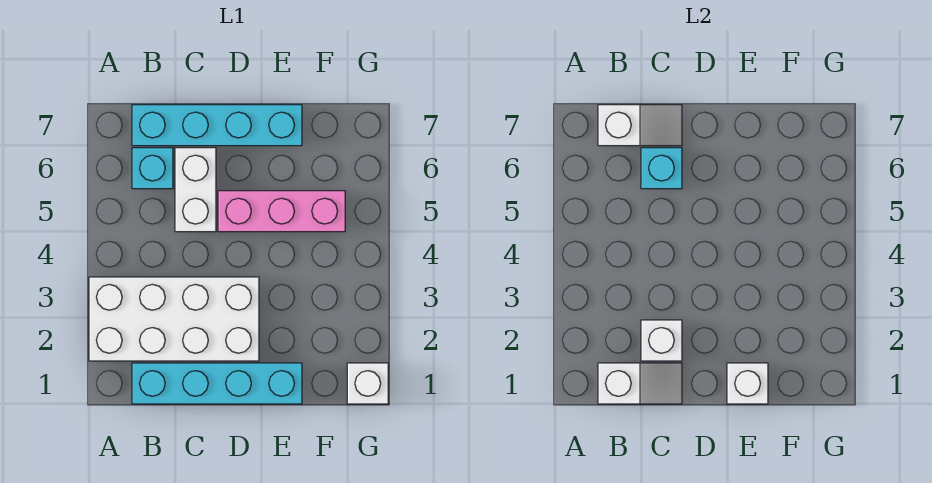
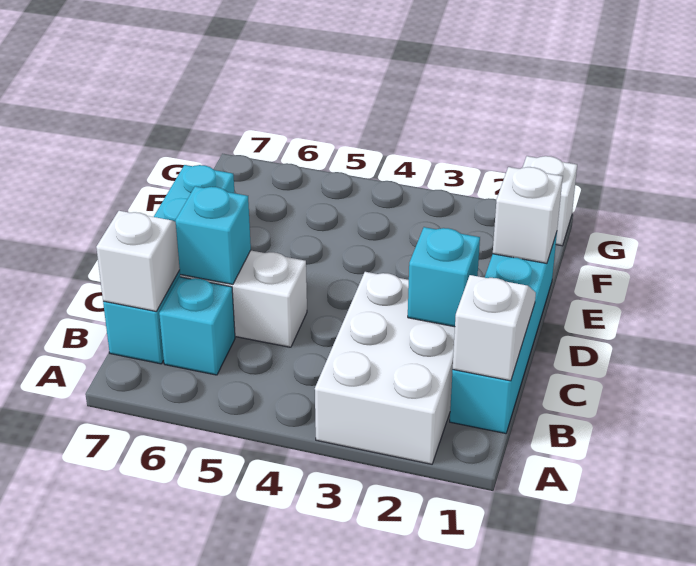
white 2x4 brick [89,277,259,361] -> white 2x3 brick [315,272,455,464]
white 1x1 brick [641,320,682,361] -> cyan 1x1 brick [408,227,480,327]
pink 1x3 brick [218,191,345,232] -> none

